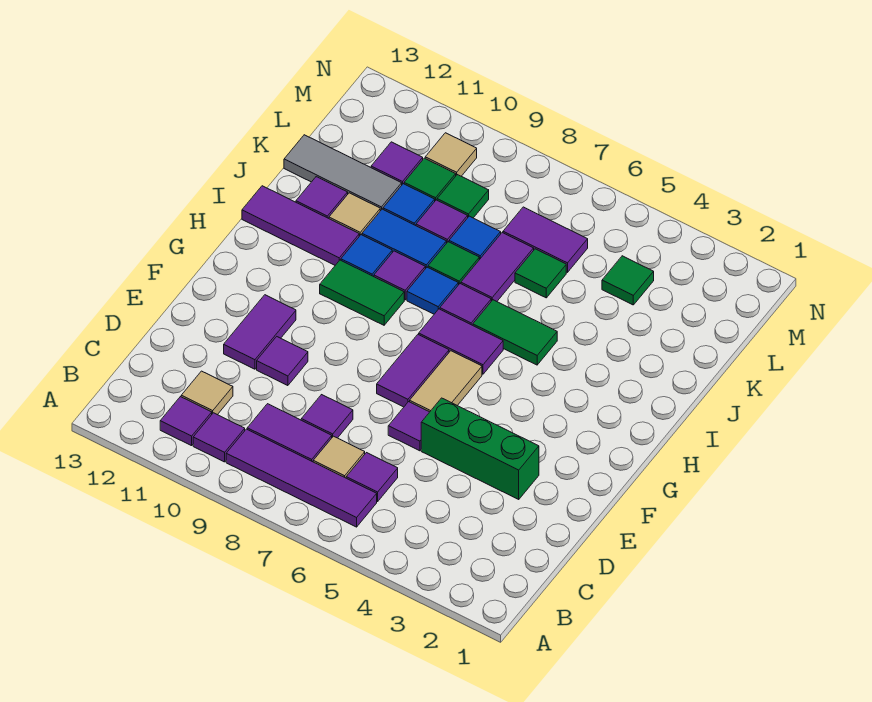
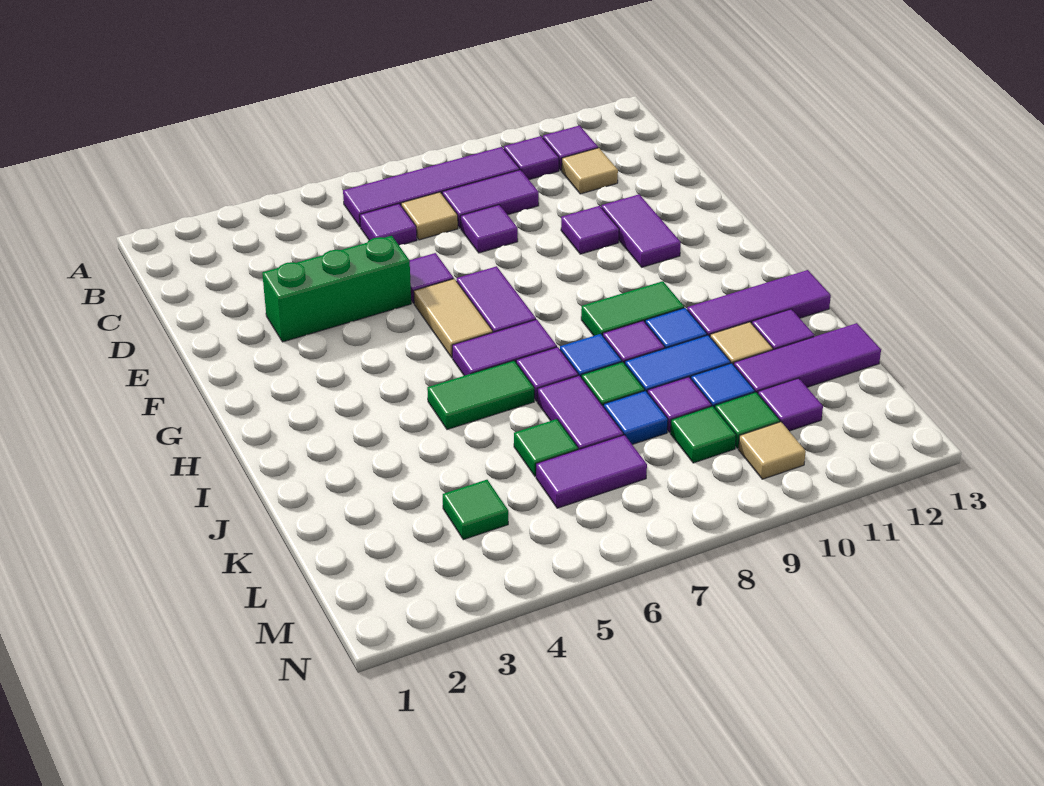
grey 1x3 tile [284,135,402,211] -> purple 1x3 tile [734,323,881,393]

